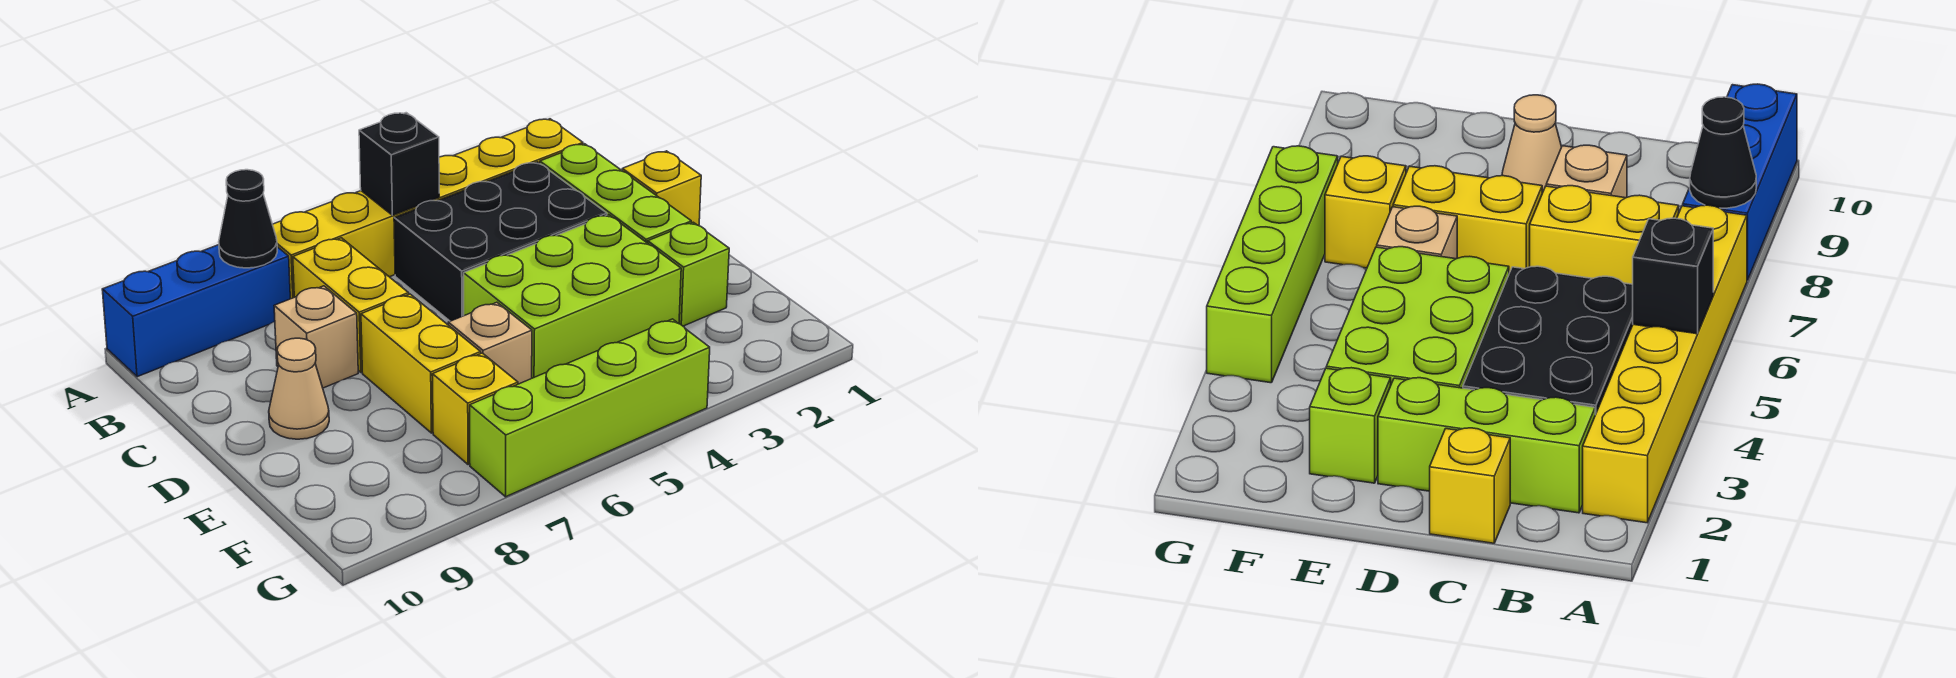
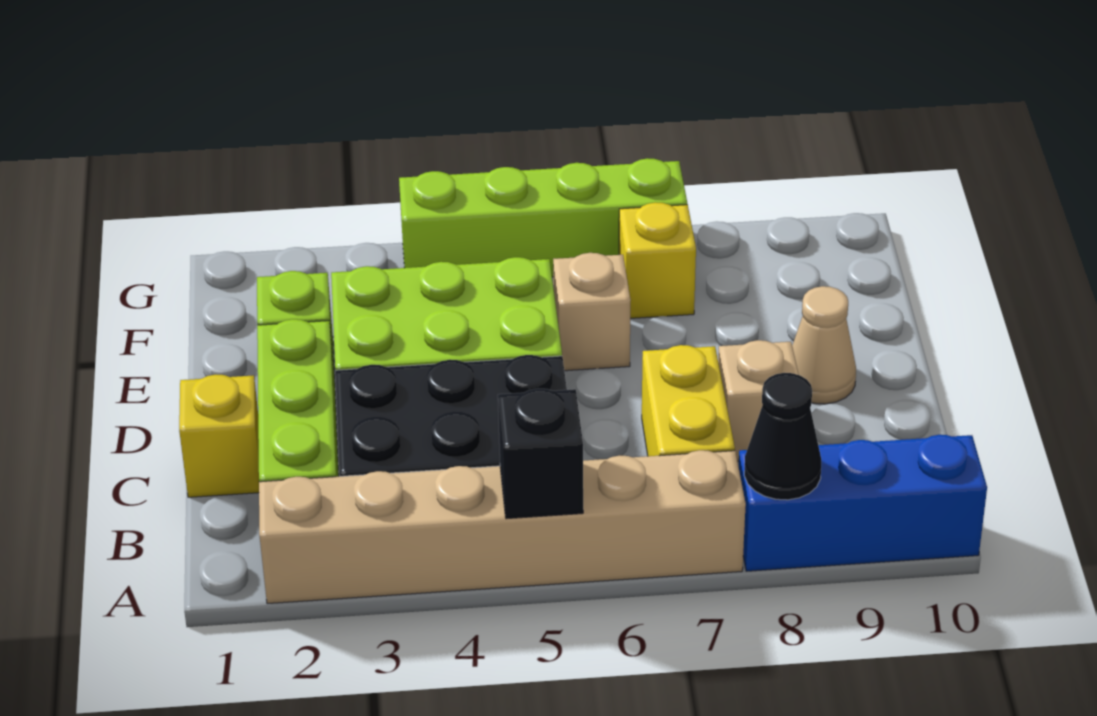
yellow 1x6 brick [273,119,583,299] -> tan 1x6 brick [259,450,746,604]
yellow 1x2 brick [361,294,481,433] -> none

